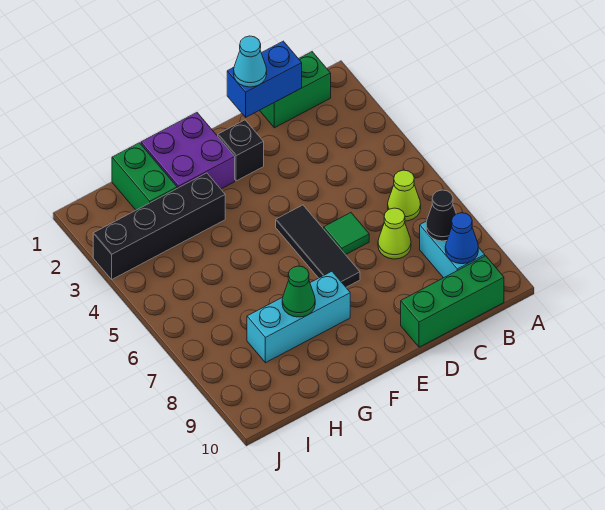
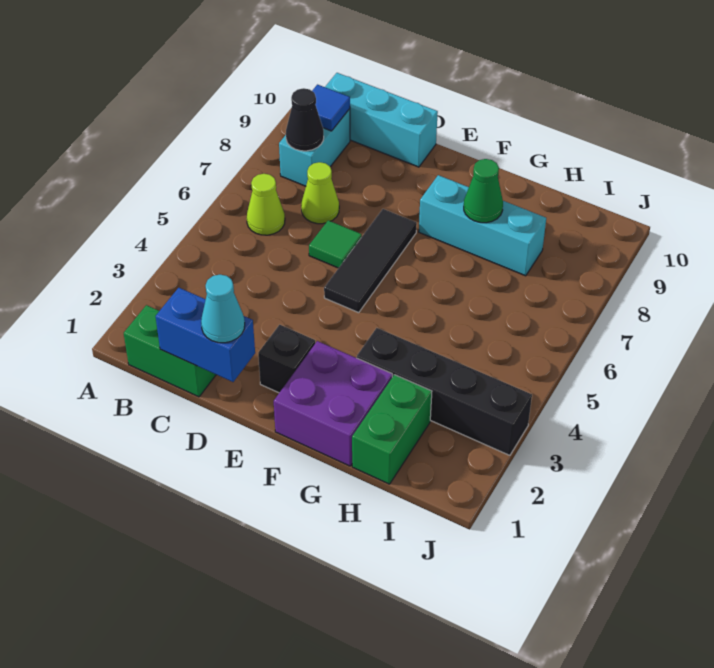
blue 1x1 cone [445,213,478,264] -> blue 1x1 tile [312,85,350,131]
green 1x3 brick [401,256,504,347] -> cyan 1x3 brick [325,73,438,167]

